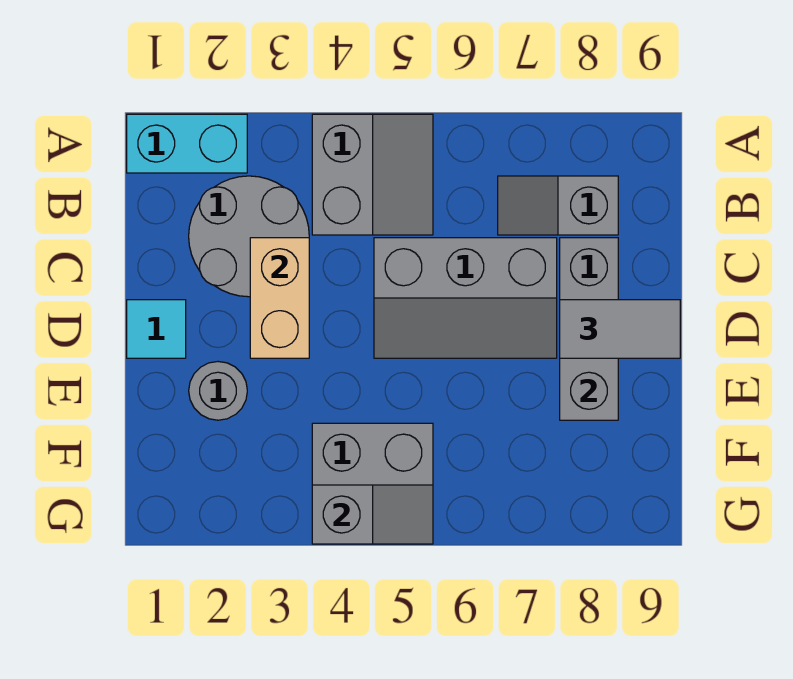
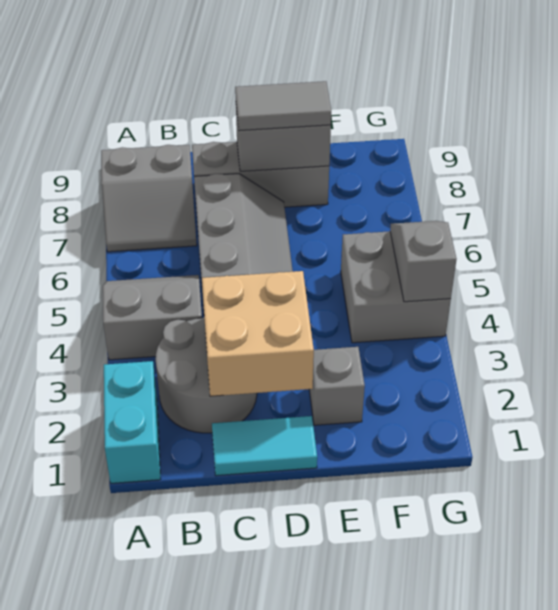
grey 1x2 slope [498,176,618,235] -> grey 2x2 slope [101,145,197,252]
tan 1x2 brick [250,238,309,358] -> tan 2x2 brick [202,271,314,396]
cyan 1x1 tile [127,300,186,358] -> cyan 1x2 tile [212,416,317,476]
grey 1x2 tile [560,300,680,358] -> grey 1x2 tile turned to [235,81,331,131]
grey 1x1 round brick [189,362,247,420] -> grey 1x1 brick [309,347,365,425]

